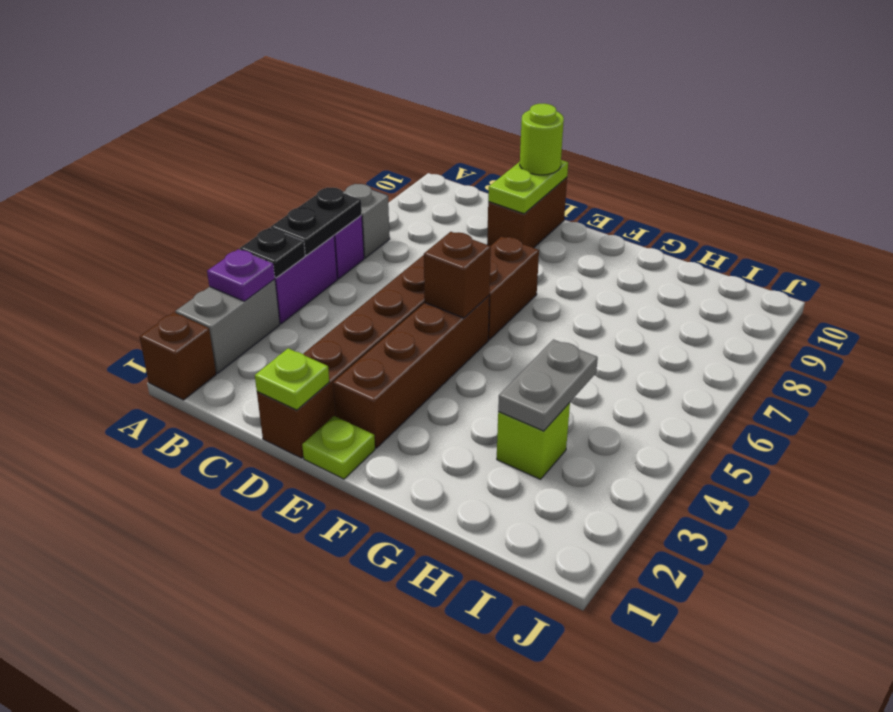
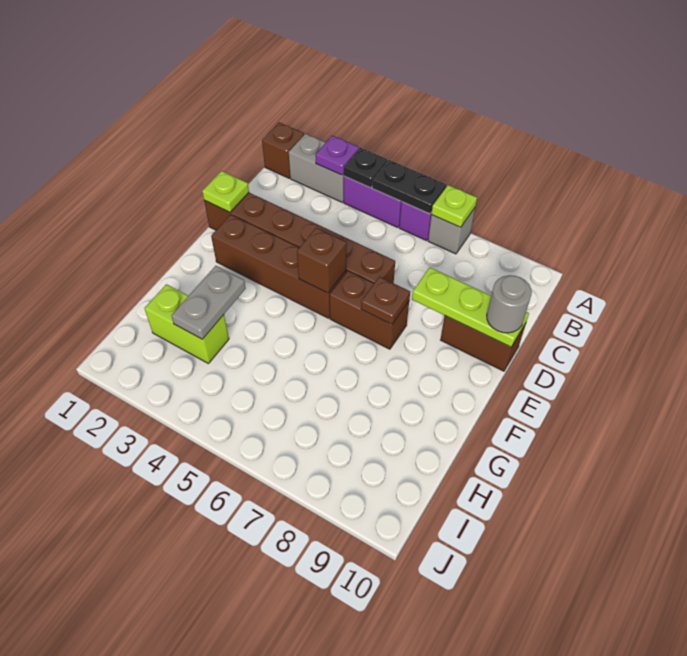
lime 1x2 plate [488,160,568,214] -> lime 1x3 plate [412,268,529,347]
lime 1x1 round brick [520,104,564,175] -> grey 1x1 round brick [487,275,532,333]
lime 1x1 plate [302,416,375,479] -> lime 1x1 plate moved to [432,185,477,227]
none -> brown 1x1 plate [361,277,410,325]
lime 1x1 brick [497,403,570,479] -> lime 1x2 brick [145,284,229,363]
grey 1x2 plate [498,340,598,431] -> grey 1x2 plate turned to [171,266,246,339]

